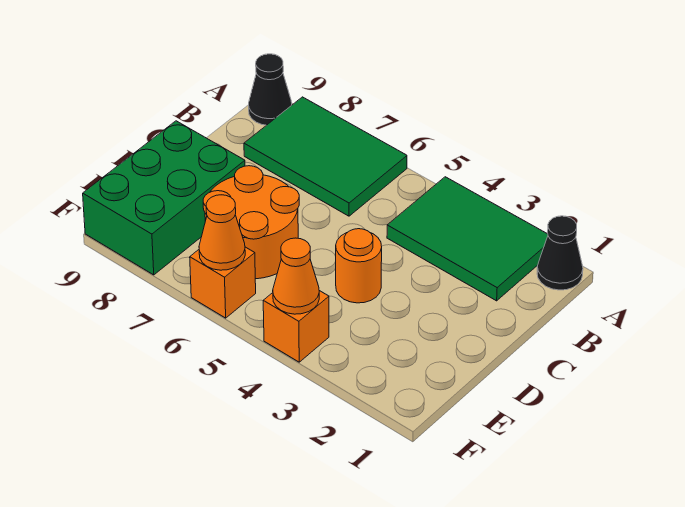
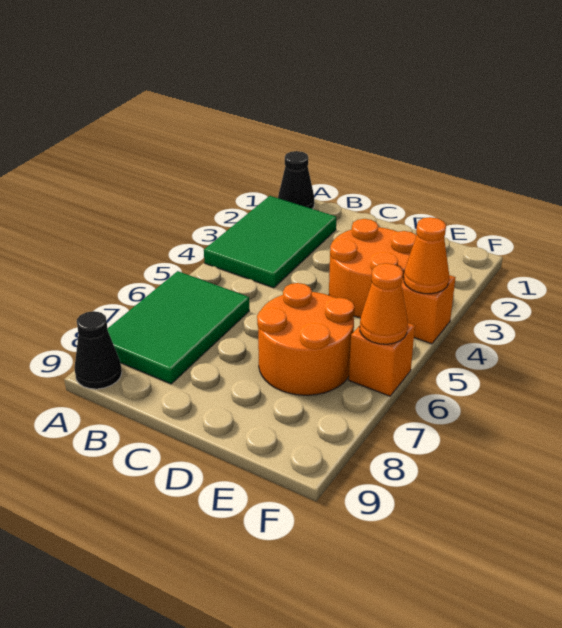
orange 1x1 round brick [336,229,382,303] -> orange 2x2 round brick [329,219,416,318]
green 2x3 brick [83,121,245,275] -> none

